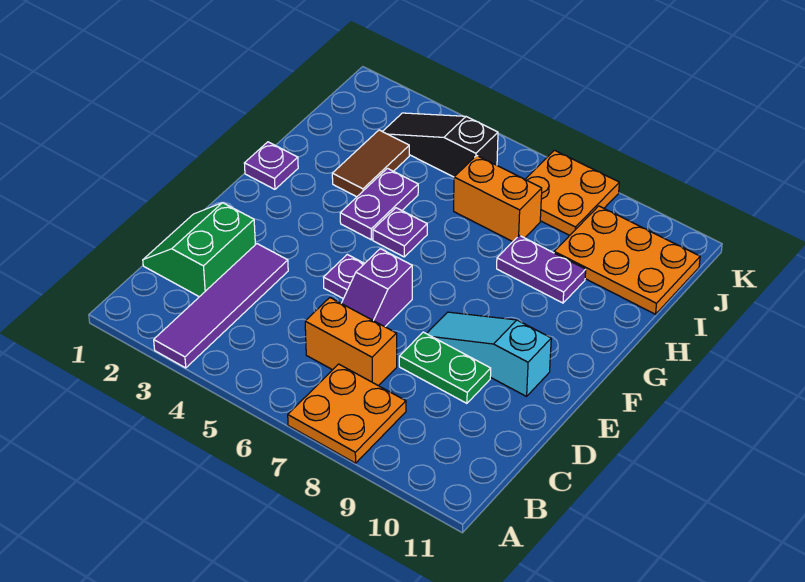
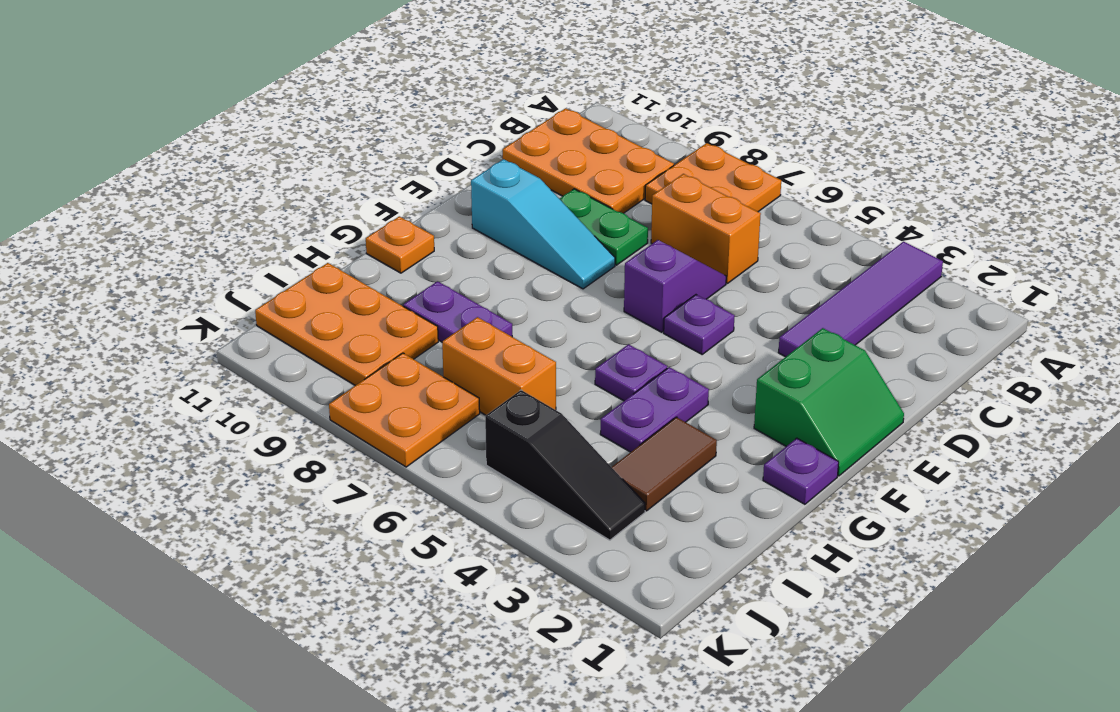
none -> orange 2x3 plate [503,108,674,213]
green 2x2 slope [143,203,255,297] -> green 2x2 slope moved to [754,328,904,476]
none -> orange 1x1 plate [366,216,434,273]

